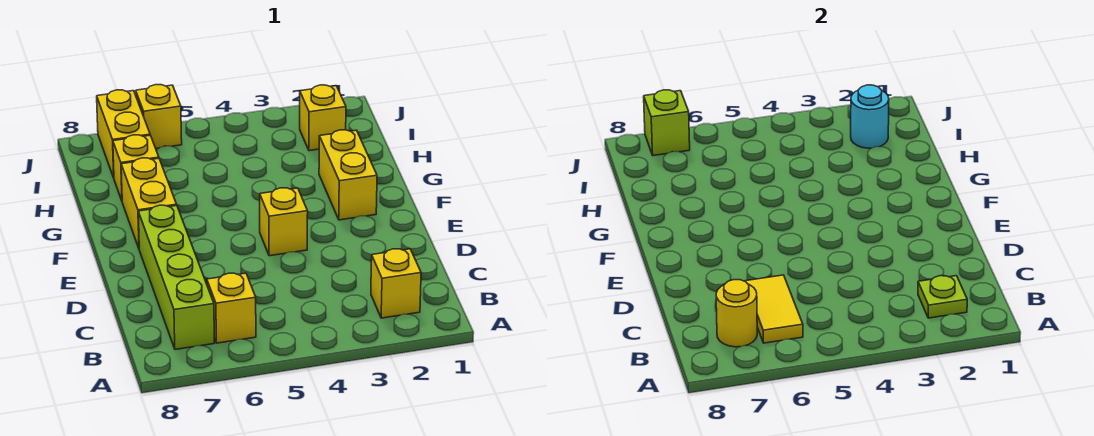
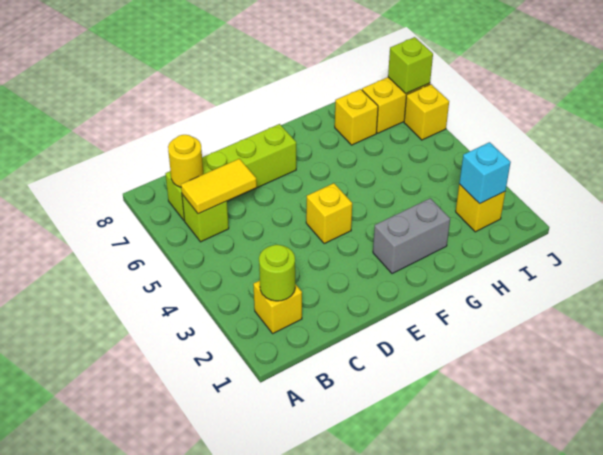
lime 1x1 plate [918,276,967,318] -> lime 1x1 round brick [259,245,295,301]
yellow 1x1 brick [207,273,256,343] -> lime 1x1 brick [182,194,229,242]
yellow 1x2 brick [319,130,377,220] -> grey 1x2 brick [373,198,450,274]
yellow 1x2 brick [121,158,177,248] -> none
cyan 1x1 round brick [851,85,889,148] -> cyan 1x1 brick [459,142,511,204]

